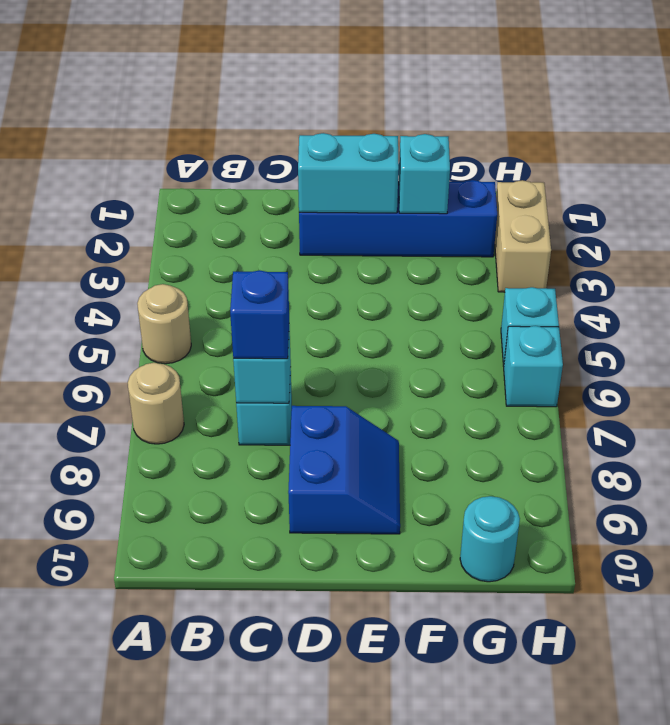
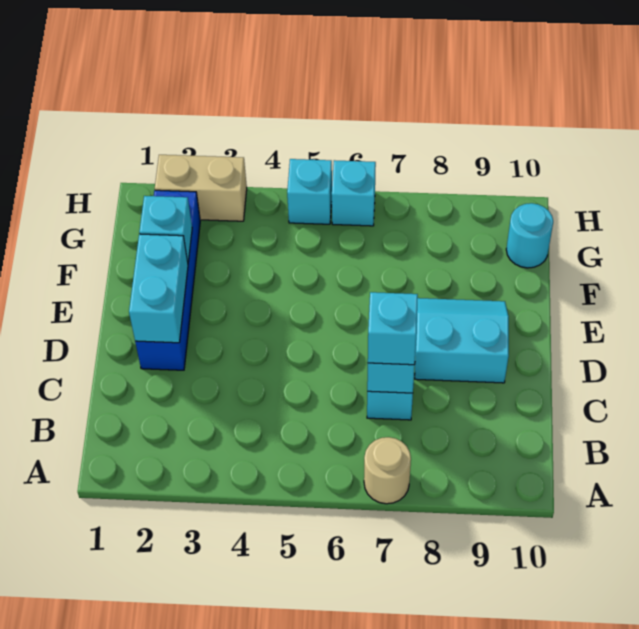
tan 1x1 round brick [137,284,191,364] -> none
blue 1x1 brick [230,270,289,359] -> cyan 1x1 brick [368,292,418,365]
blue 2x2 slope [288,406,400,534] -> cyan 2x2 slope [415,298,509,383]

